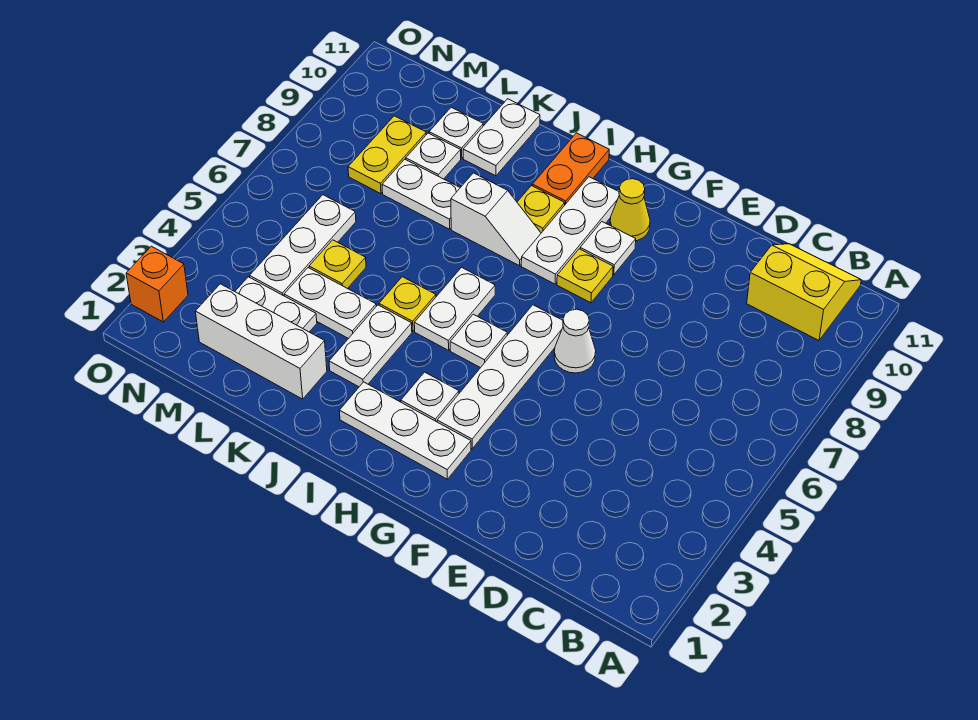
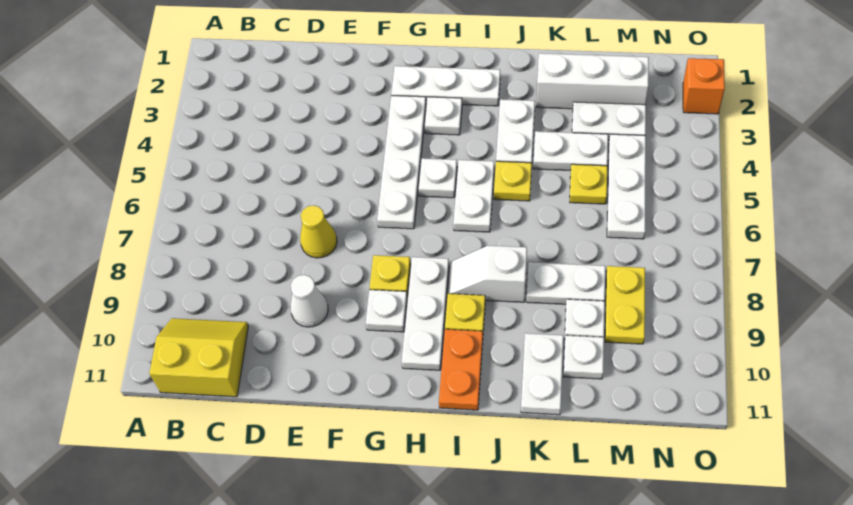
yellow 2x2 slope [747,244,861,340] -> yellow 2x2 slope turned to [149,318,248,397]
white 1x1 cone [554,309,596,373] -> white 1x1 cone moved to [290,275,328,327]
yellow 1x1 cone [610,179,650,241] -> yellow 1x1 cone moved to [300,205,337,258]

